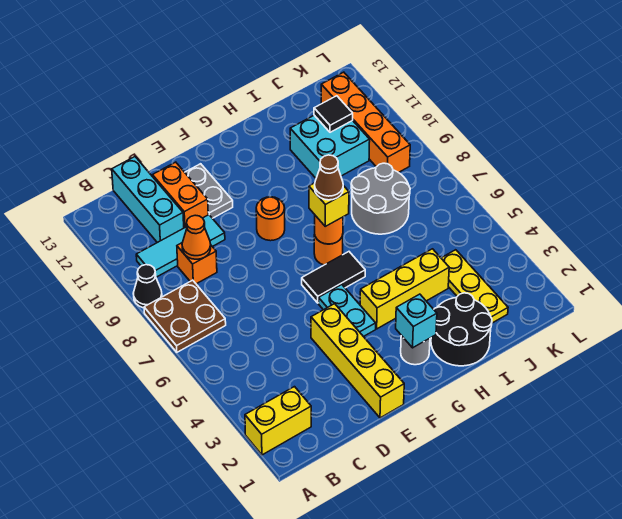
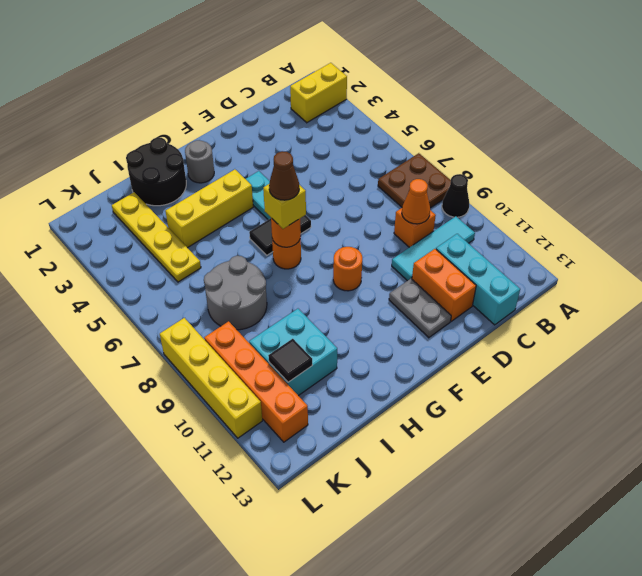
yellow 1x4 brick [311,304,404,418] -> yellow 1x4 brick moved to [160,318,262,438]
cyan 1x1 brick [396,294,437,348] -> none
yellow 1x3 plate [441,250,508,323] -> yellow 1x4 plate [112,192,201,282]

